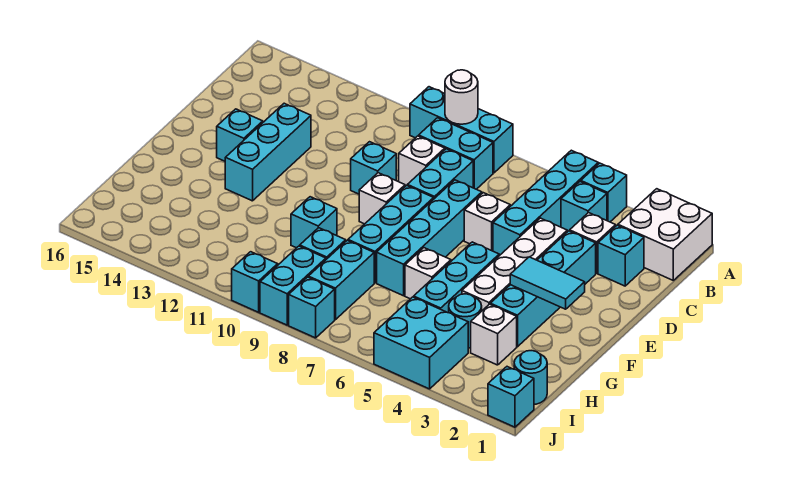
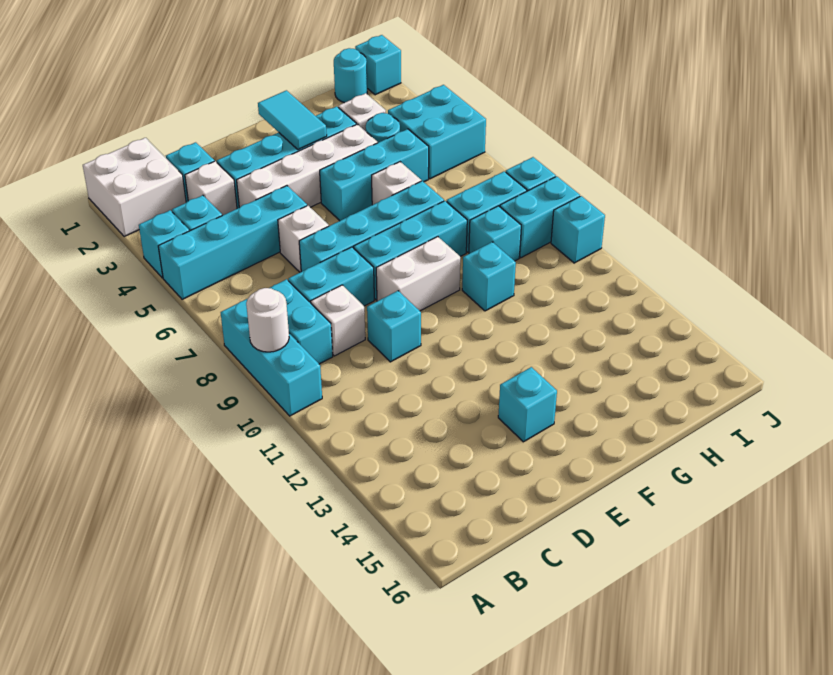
cyan 1x3 brick [225,103,311,201] -> none
white 1x1 brick [359,173,405,224] -> white 1x2 brick [376,237,460,311]

